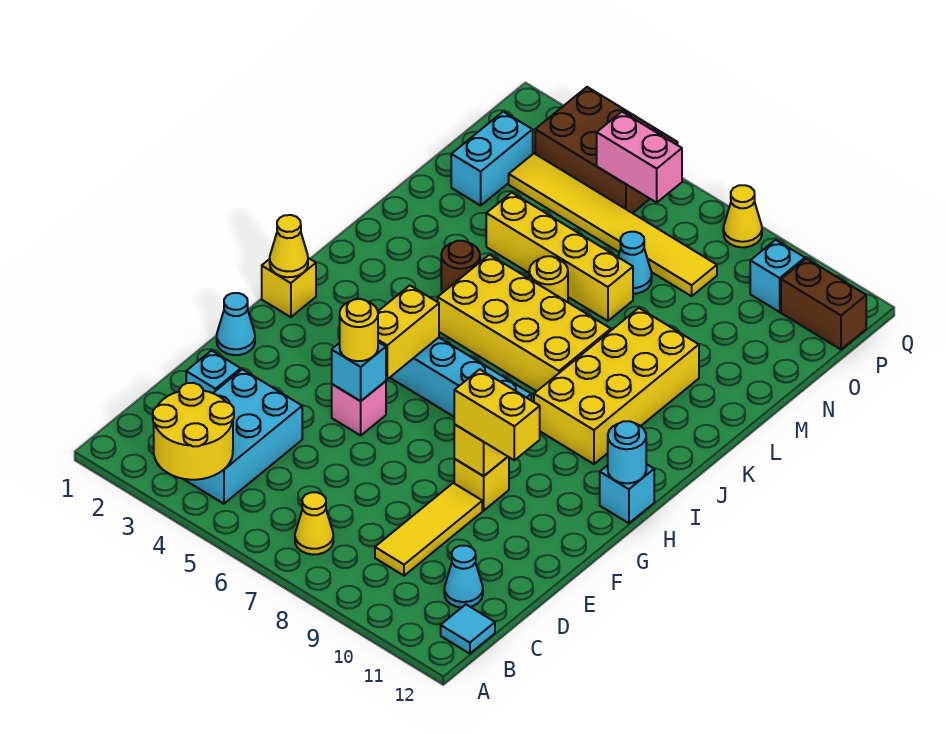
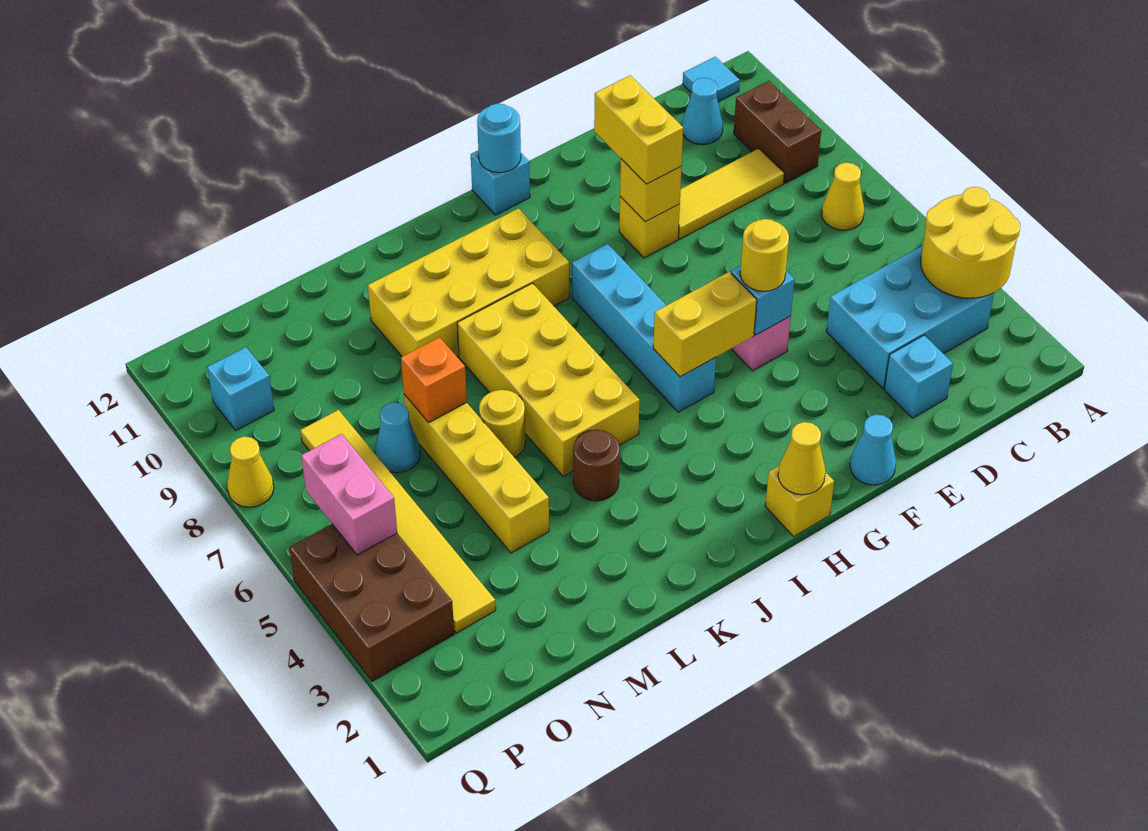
none -> orange 1x1 brick [401,337,467,423]
cyan 1x2 brick [451,112,533,205] -> none
brown 1x2 brick [781,259,866,350] -> brown 1x2 brick moved to [734,81,821,183]

